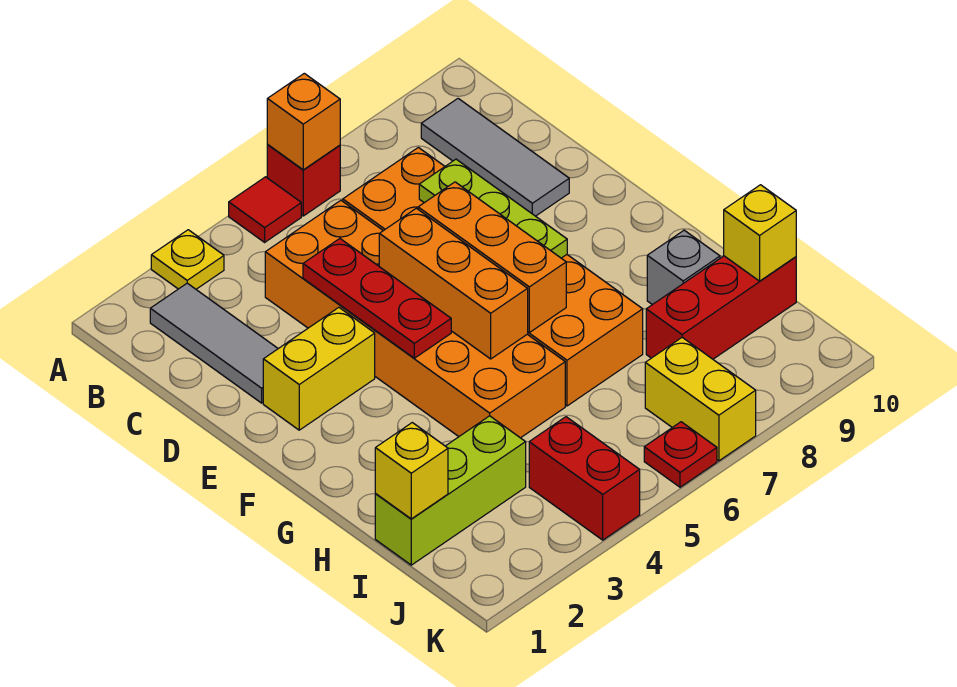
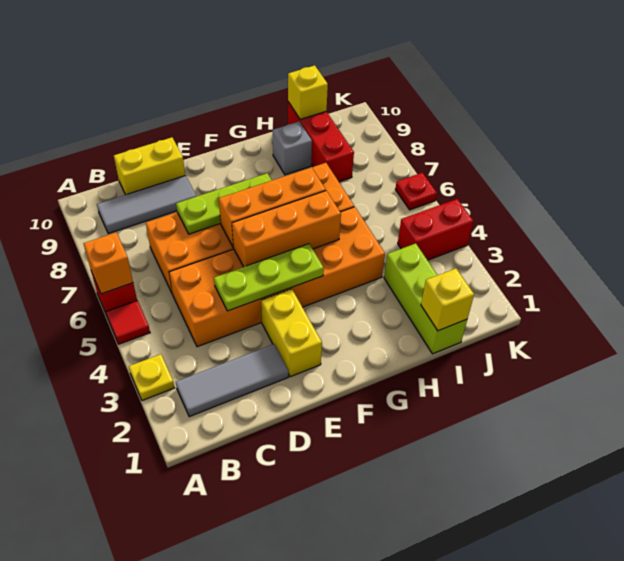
red 1x3 plate [303,239,451,358] -> lime 1x3 plate [214,244,324,311]
yellow 1x2 brick [645,338,756,461] -> yellow 1x2 brick moved to [114,137,185,195]

